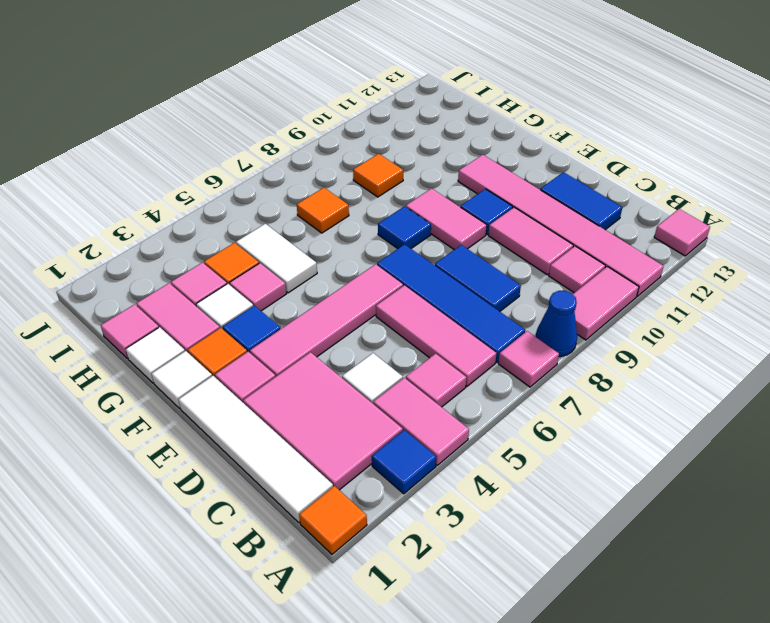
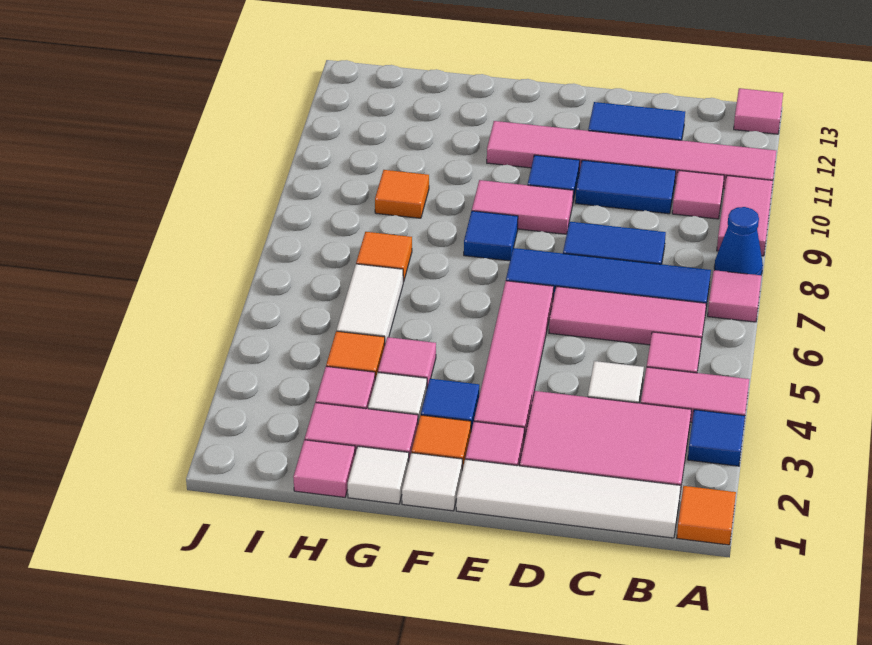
pink 1x2 tile [488,207,573,275] -> blue 1x2 tile [575,160,676,214]
white 1x2 tile [236,224,317,293] -> white 1x2 tile turned to [337,264,403,343]

